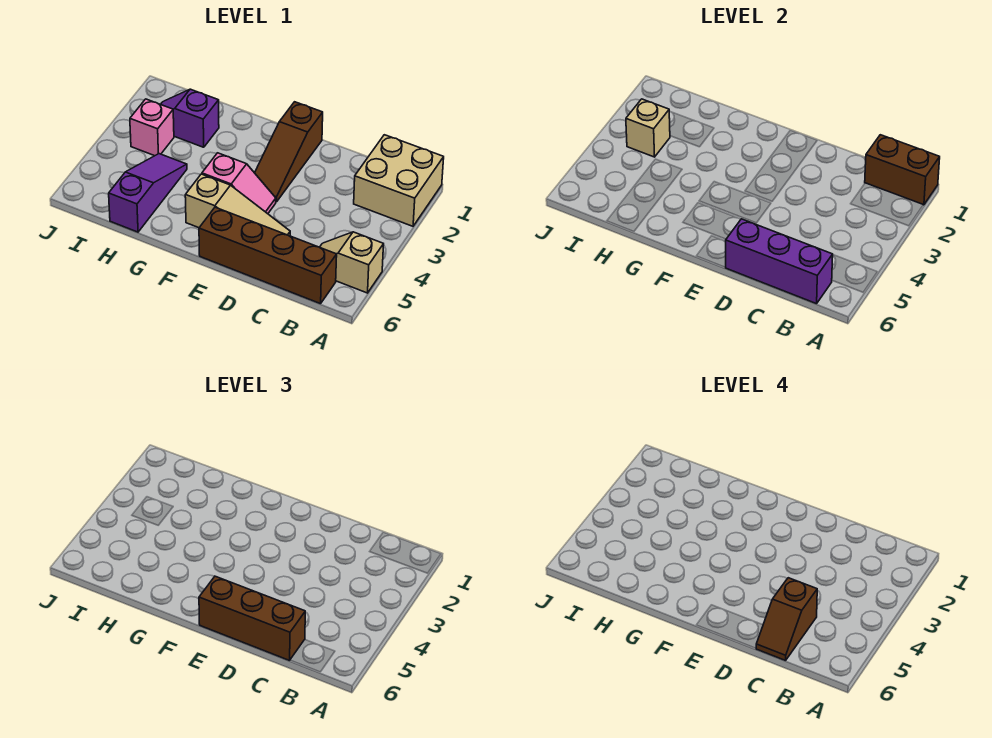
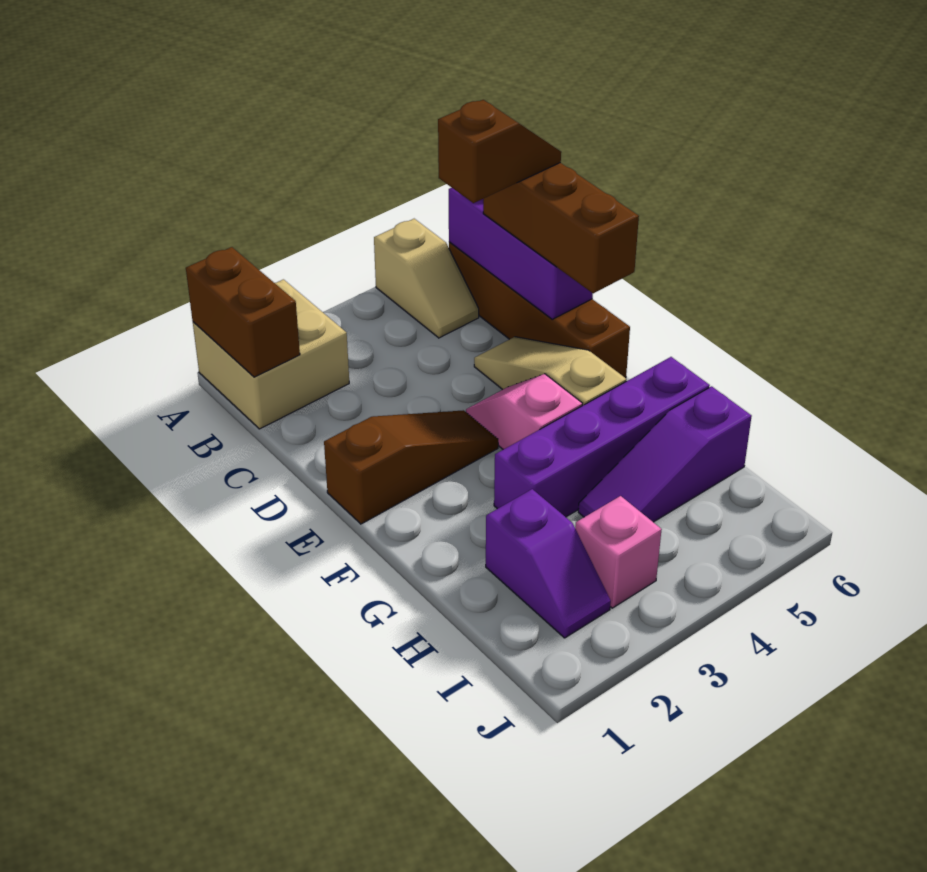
none -> purple 1x4 brick [494,357,710,517]
tan 1x1 brick [626,99,670,157] -> none

